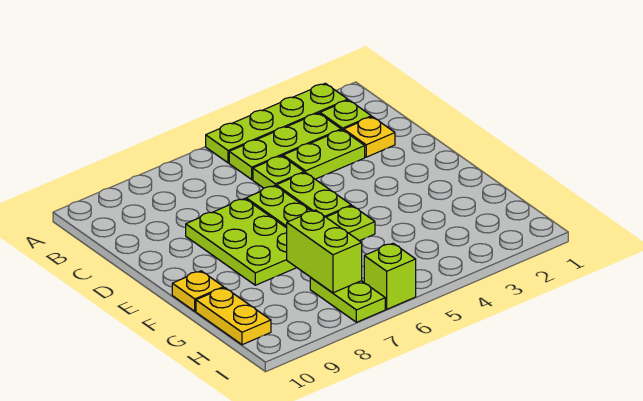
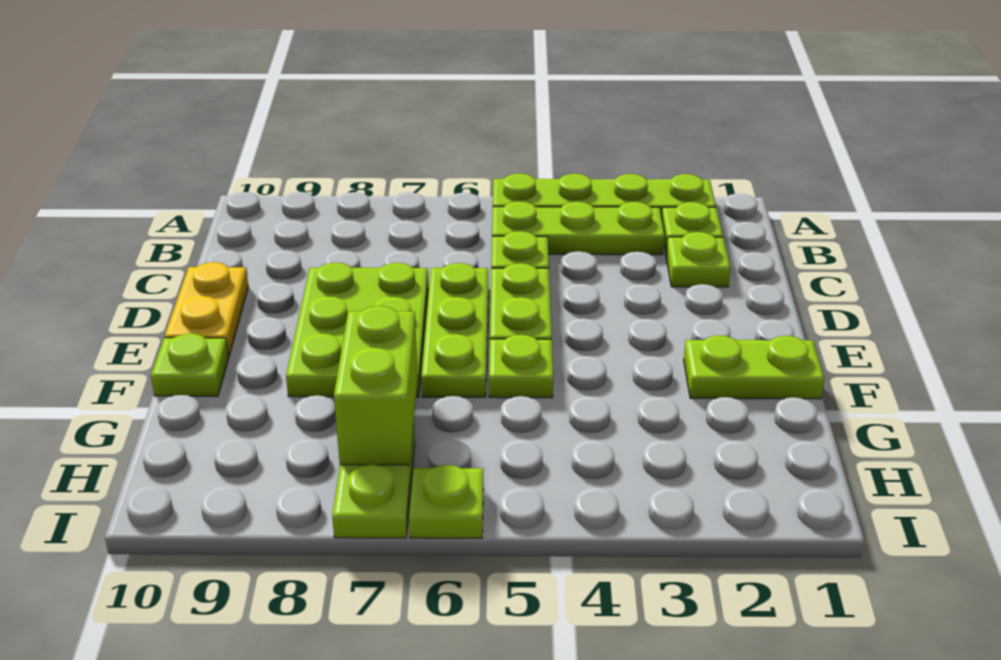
yellow 1x1 plate [344,117,395,157] -> lime 1x1 plate [666,232,731,287]
lime 1x2 plate [283,130,365,179] -> lime 1x2 plate moved to [684,335,825,399]
yellow 1x1 plate [172,271,224,311] -> lime 1x1 plate [151,333,229,396]
yellow 1x2 plate [196,288,271,345] -> yellow 1x2 plate moved to [165,262,248,357]
lime 1x1 brick [364,243,416,309] -> lime 1x1 plate [409,465,484,538]

